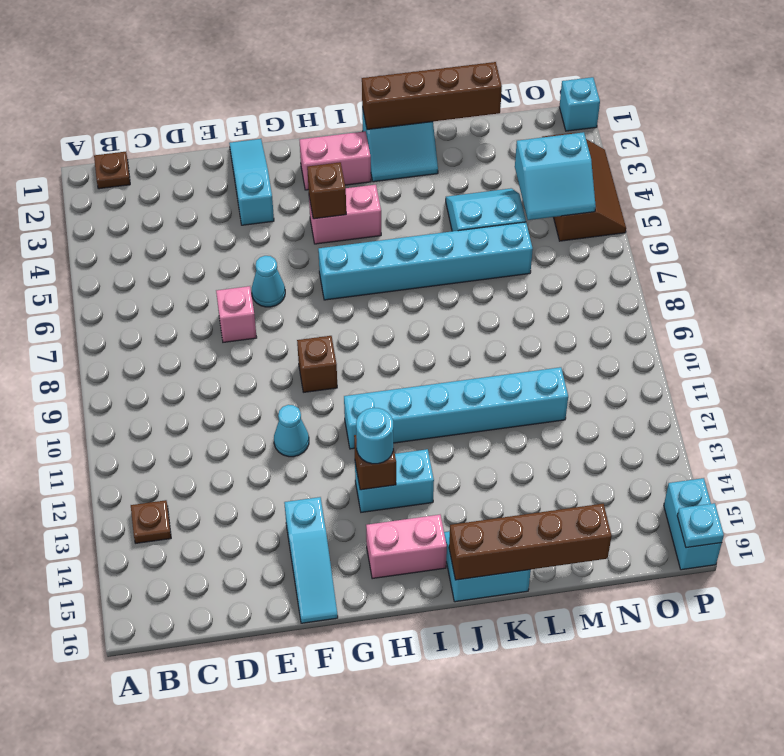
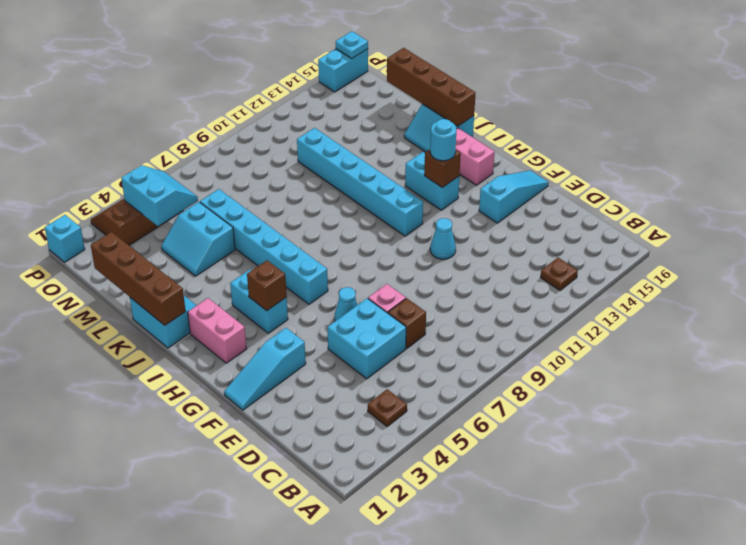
brown 1x1 plate [94,152,130,189] -> brown 1x1 plate moved to [368,389,407,426]
none -> cyan 2x2 brick [327,298,406,379]
brown 1x1 brick [297,336,337,392] -> brown 1x1 brick moved to [388,298,426,348]
pink 1x2 brick [309,185,381,244] -> cyan 1x2 brick [230,270,288,333]

